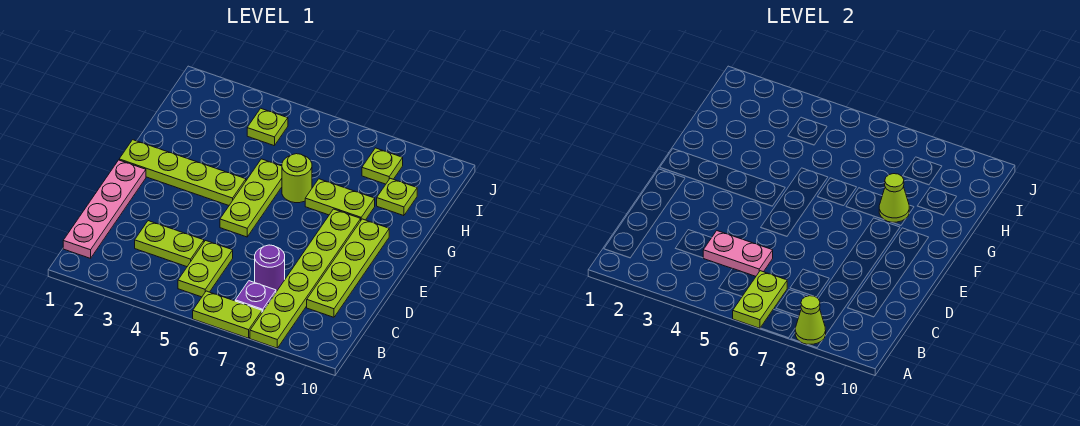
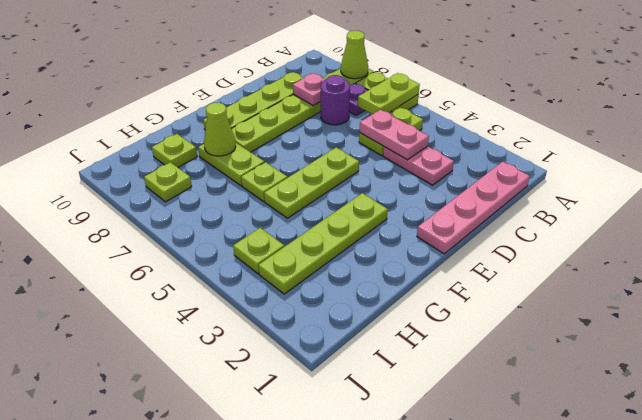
lime 1x2 plate [135,221,204,267] -> pink 1x2 plate [383,146,454,185]
none -> pink 1x1 plate [293,73,325,106]
lime 1x4 plate [119,140,246,205] -> lime 1x4 plate turned to [259,193,388,294]
lime 1x1 round brick [282,154,312,203] -> lime 1x1 plate [241,162,288,201]

